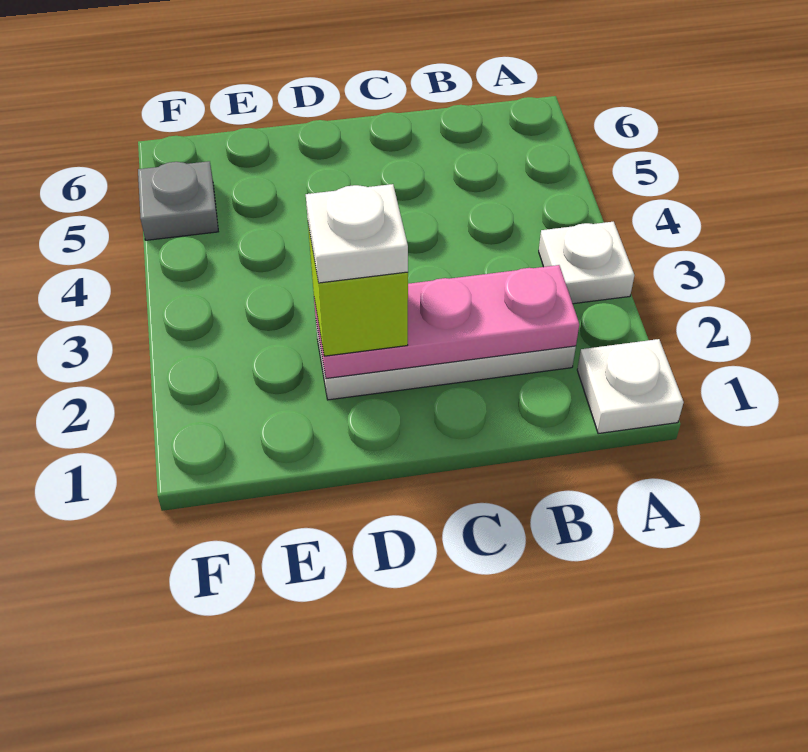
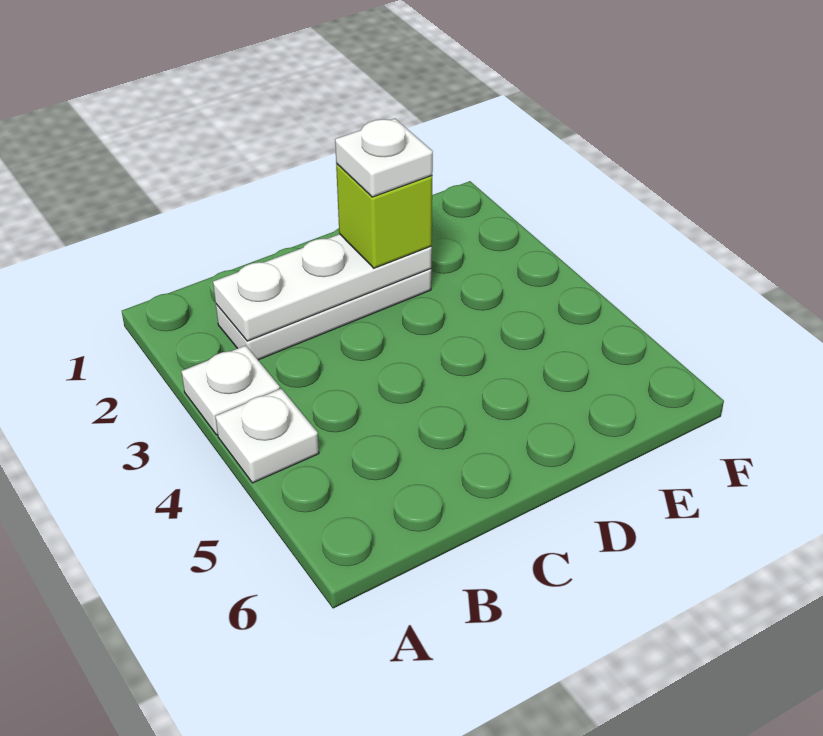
white 1x1 plate [577,339,684,434] -> white 1x1 plate moved to [215,389,319,483]
pink 1x3 plate [314,265,579,378] -> white 1x3 plate [213,234,432,341]
grey 1x1 plate [138,161,218,240] -> none

